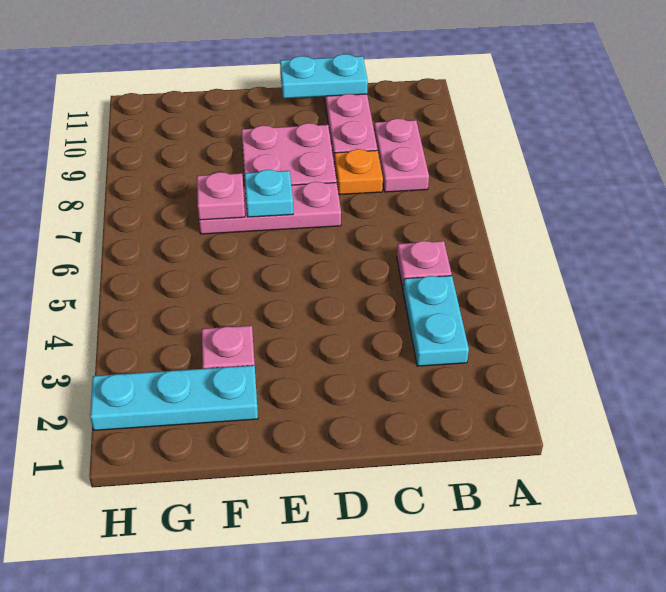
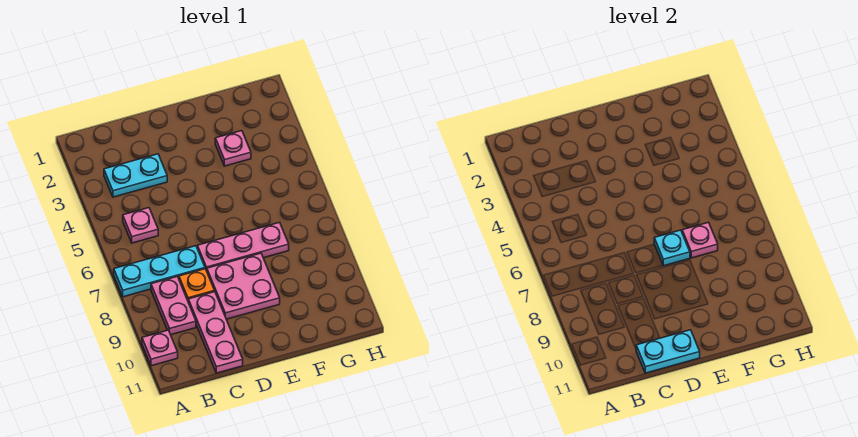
none -> pink 1x1 plate [142,330,178,366]
cyan 1x2 plate [403,276,469,366] -> cyan 1x2 plate turned to [104,154,167,197]
cyan 1x3 plate [90,365,258,430] -> cyan 1x3 plate moved to [114,246,205,297]

